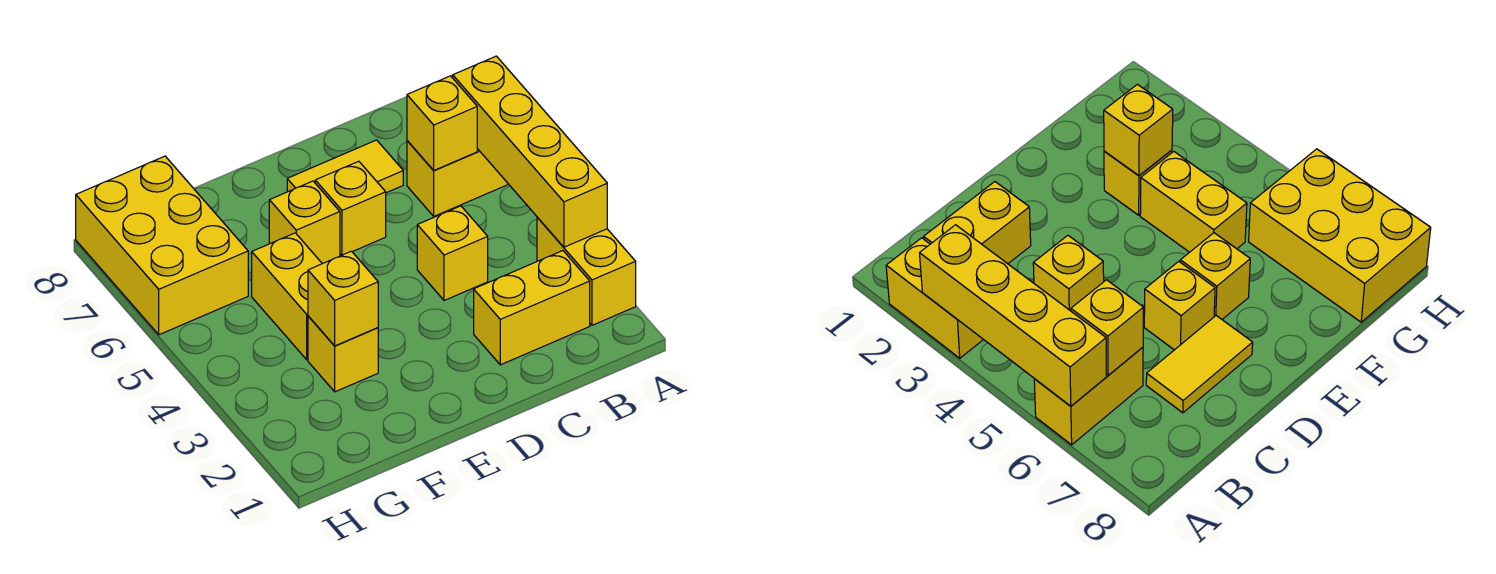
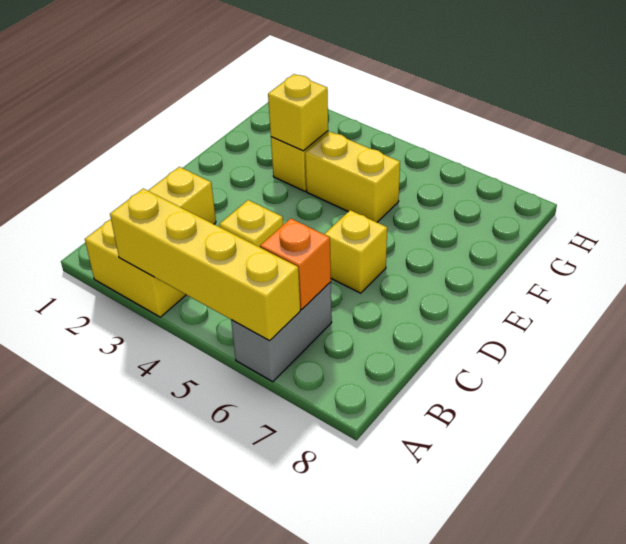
yellow 1x2 brick [407,141,508,216] -> grey 1x2 brick [231,282,332,382]
yellow 1x1 brick [407,76,477,170] -> orange 1x1 brick [260,218,331,309]
yellow 1x2 tile [287,140,403,193] -> none
yellow 1x1 brick [269,181,340,264] -> none
yellow 2x3 brick [76,156,248,335] -> none

